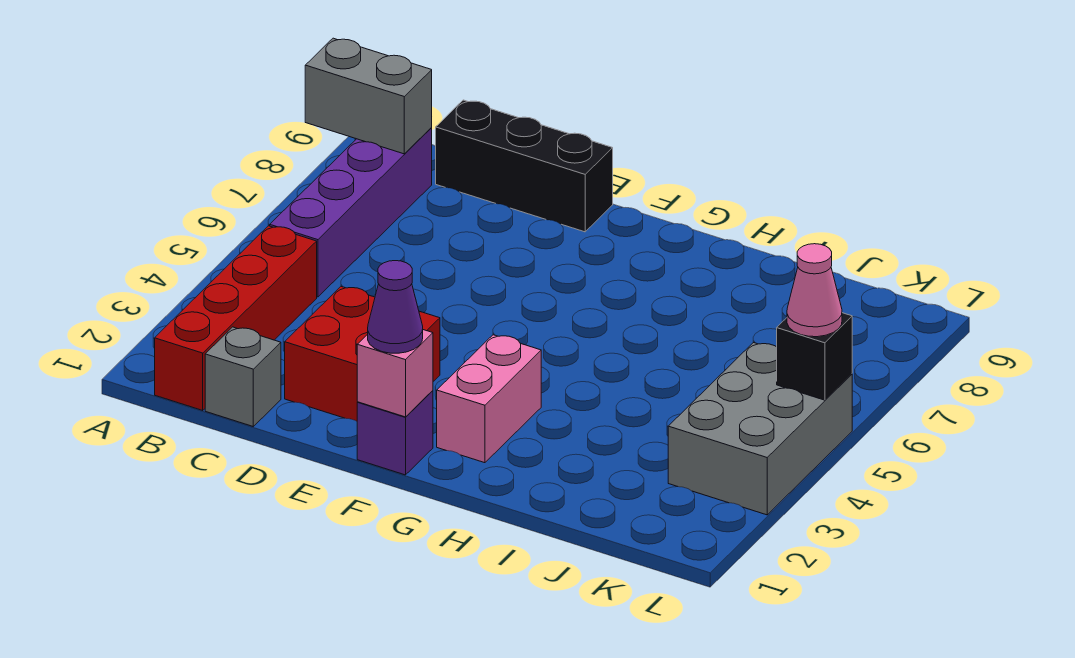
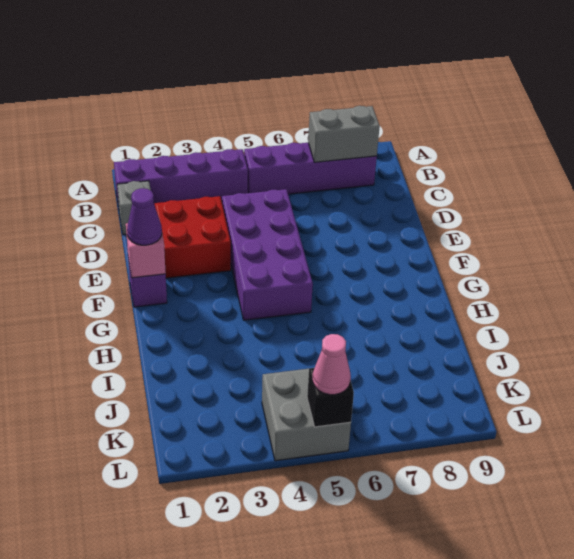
grey 1x2 brick [305,38,432,154] -> grey 1x2 brick turned to [308,106,380,162]
red 1x4 brick [155,226,317,410] -> purple 1x4 brick [114,149,248,207]
black 1x3 brick [436,100,613,232] -> none
none -> purple 2x4 brick [222,189,313,320]
pink 1x2 brick [437,335,541,463] -> none
grey 2x3 brick [668,342,852,515] -> grey 2x2 brick [262,369,351,461]

